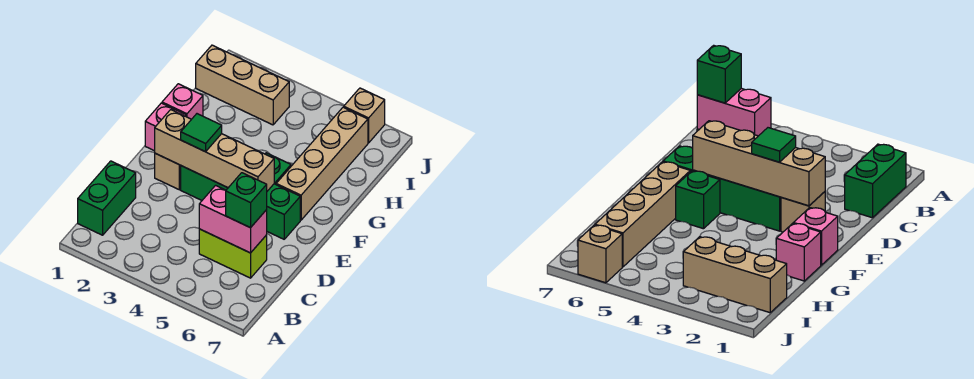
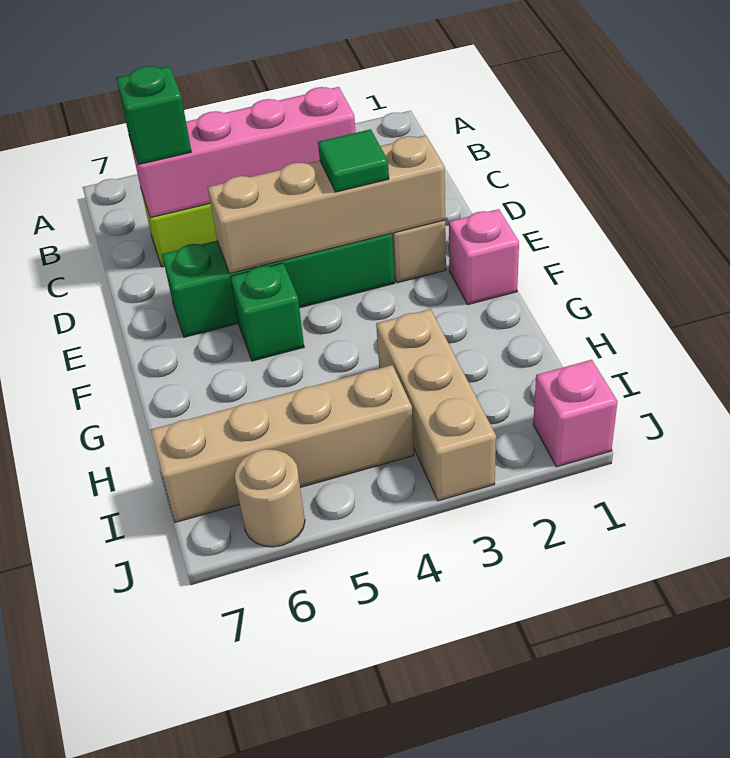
green 1x2 brick [78,161,136,235] -> none
pink 1x2 brick [199,185,267,253] -> pink 1x4 brick [129,87,356,218]
tan 1x4 brick [276,107,368,220] -> tan 1x4 brick turned to [151,365,414,522]
pink 1x1 brick [162,84,203,119] -> pink 1x1 brick moved to [533,360,618,467]
tan 1x3 brick [196,45,289,125] -> tan 1x3 brick turned to [376,309,496,501]
tan 1x1 brick [344,88,385,143] -> tan 1x1 round brick [235,449,305,547]

